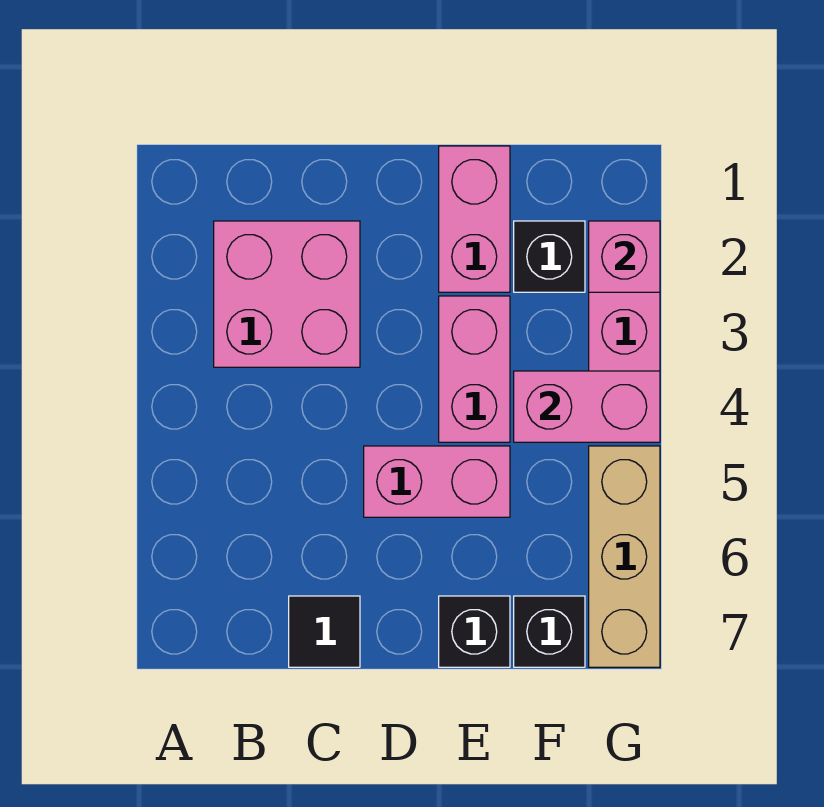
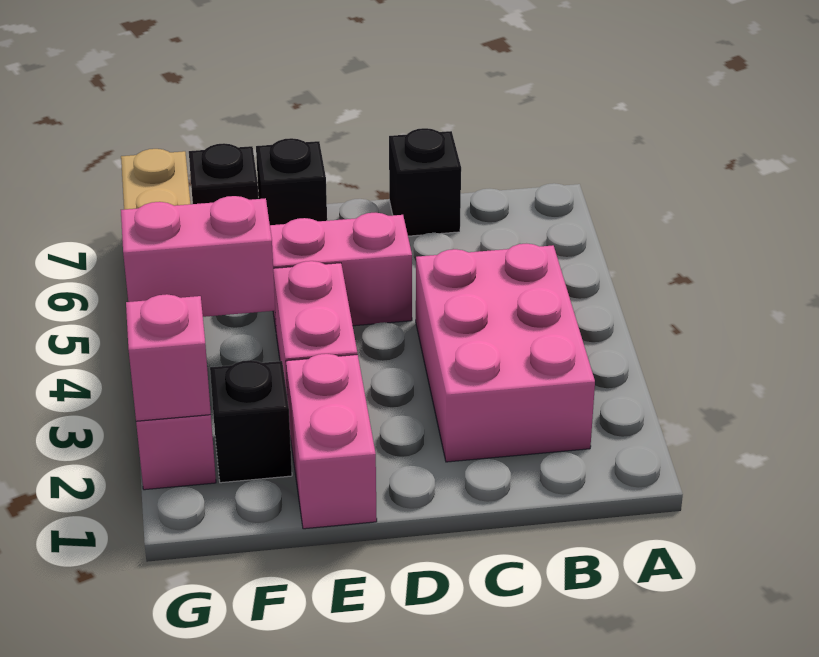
pink 2x2 brick [214,221,360,367] -> pink 2x3 brick [416,244,595,462]
black 1x1 tile [289,596,360,667] -> black 1x1 brick [389,128,461,236]

